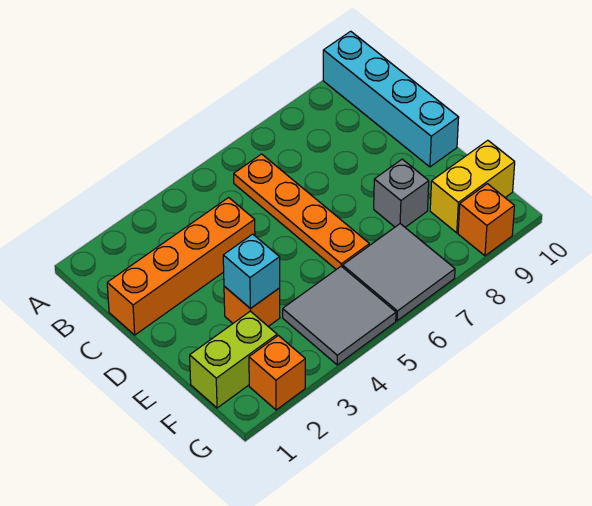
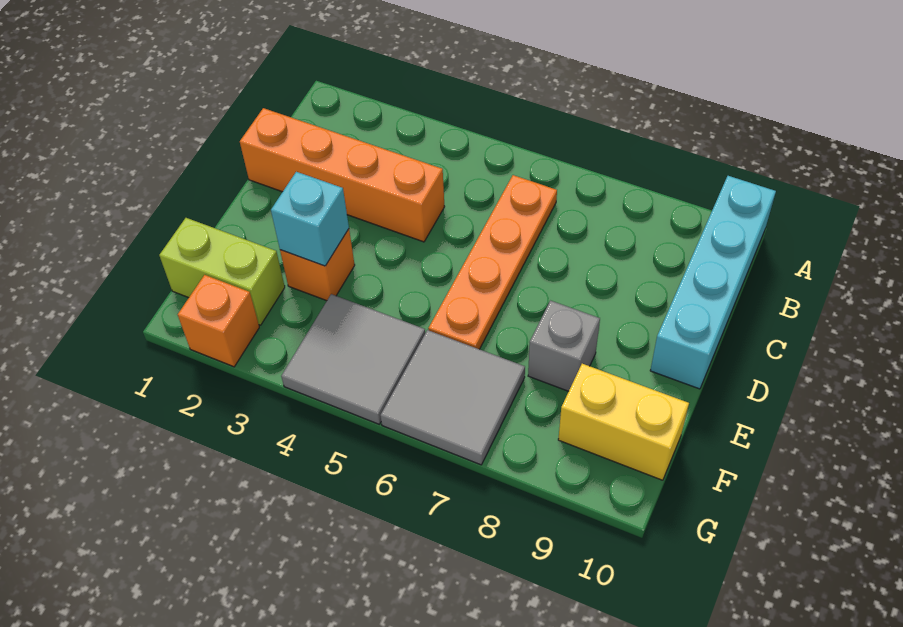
orange 1x1 brick [458,184,514,256] -> none

